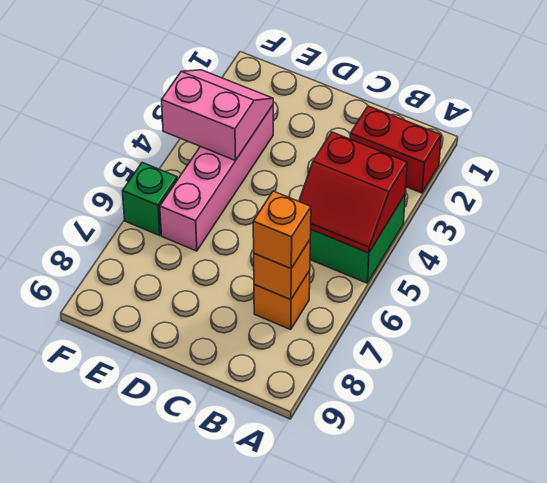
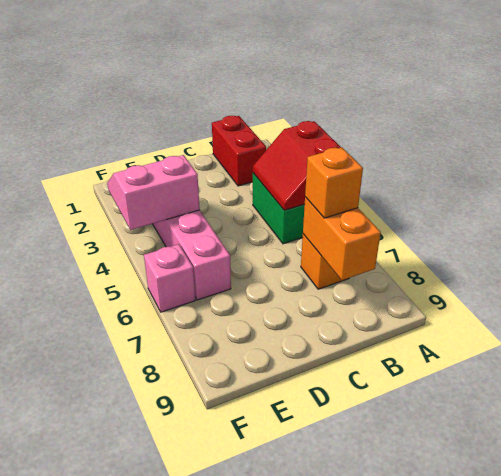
red 1x2 brick [350,106,441,193] -> red 1x2 brick turned to [212,116,266,186]
red 2x2 slope [299,132,407,253] -> red 2x2 slope turned to [253,121,341,210]
orange 1x1 brick [254,240,310,300] -> orange 1x2 brick [303,197,381,280]
green 1x1 brick [123,163,178,235] -> pink 1x1 brick [144,244,196,312]

